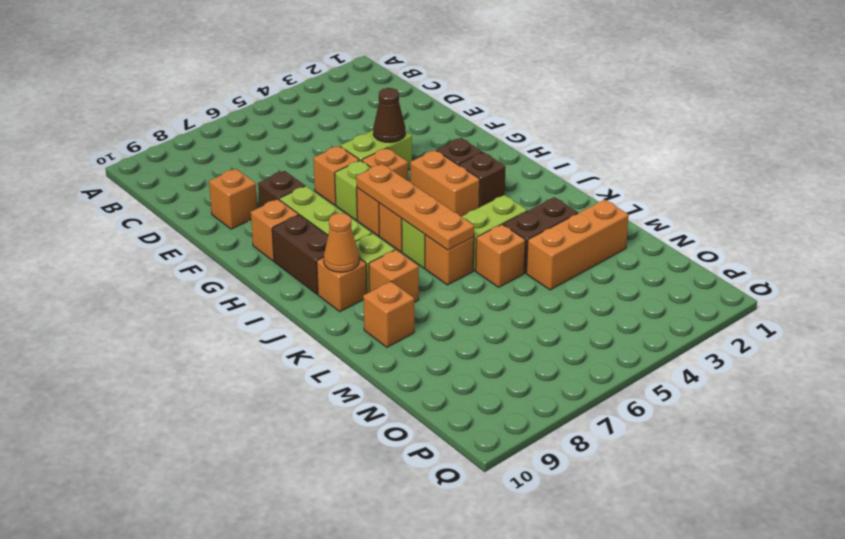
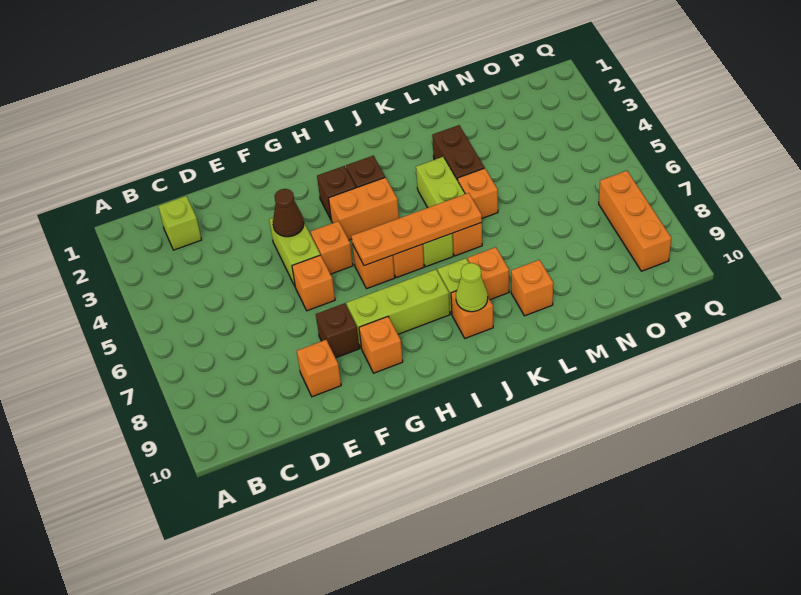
lime 1x1 brick [335,160,371,220] -> lime 1x1 brick moved to [158,196,201,250]
brown 1x2 brick [272,215,328,294] -> none
orange 1x1 cone [324,213,359,272] -> lime 1x1 cone [456,263,488,312]
orange 1x3 brick [527,200,629,290] -> orange 1x3 brick moved to [599,171,671,271]

